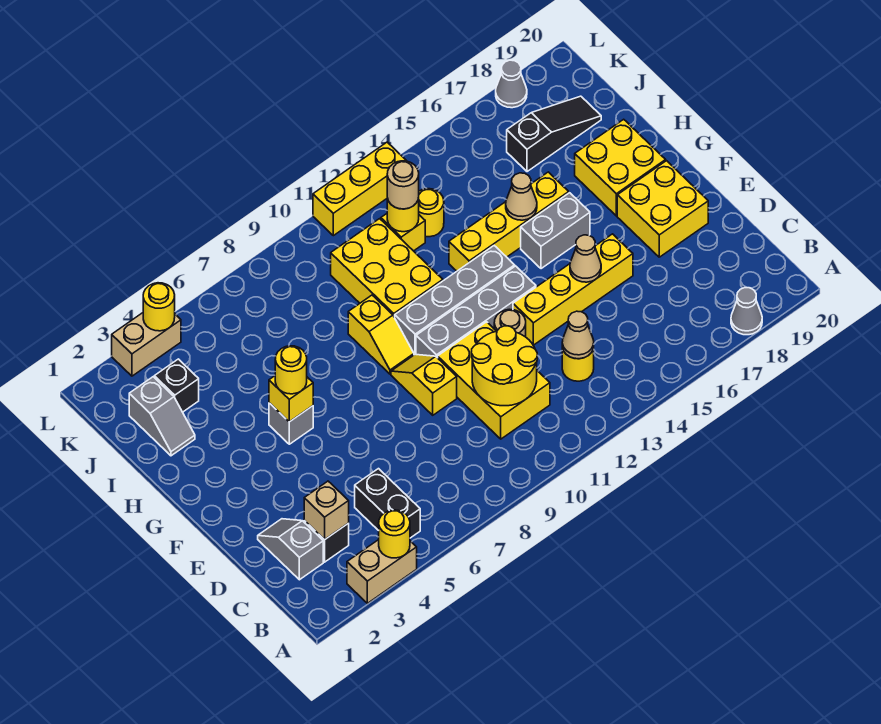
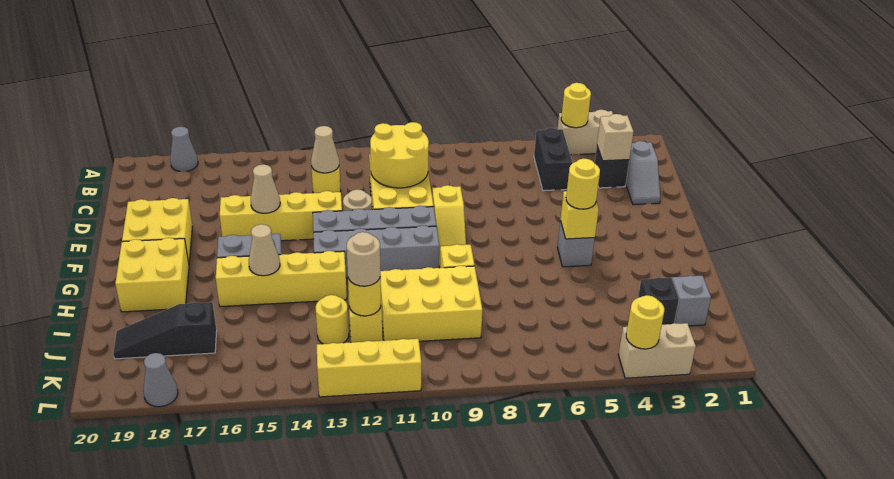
yellow 2x3 brick [331,219,443,317] -> yellow 2x3 brick turned to [380,266,482,341]

